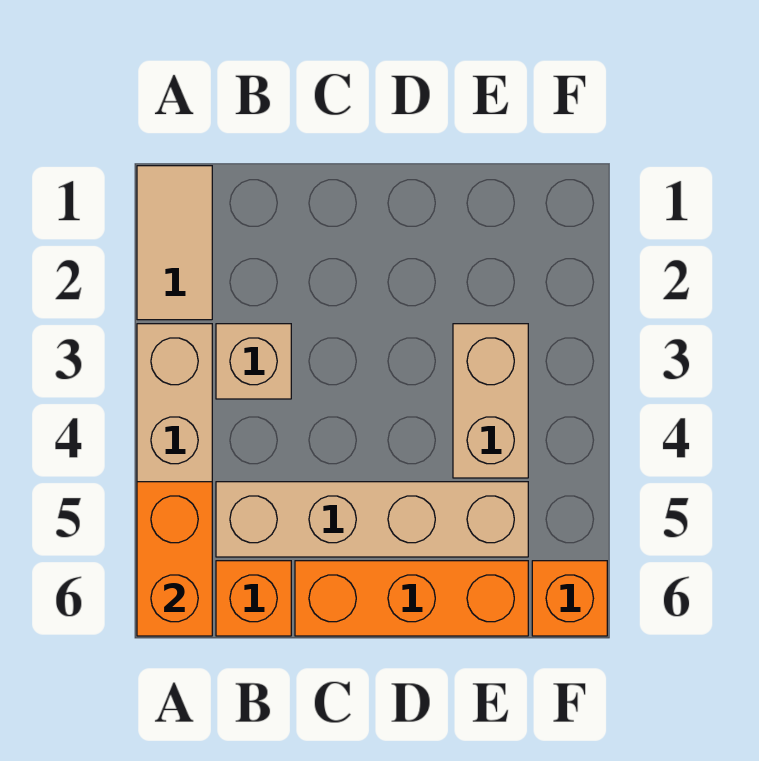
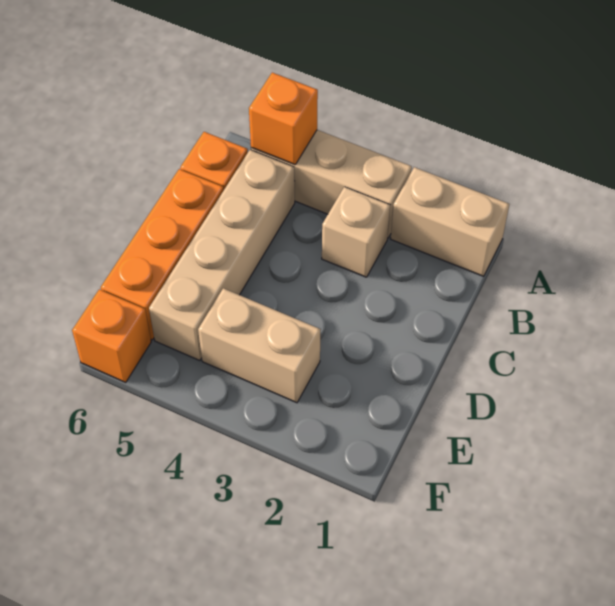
tan 1x2 tile [137,166,212,320] -> tan 1x2 brick [391,167,509,276]
orange 1x2 brick [137,482,212,636] -> orange 1x1 brick [249,73,318,165]

